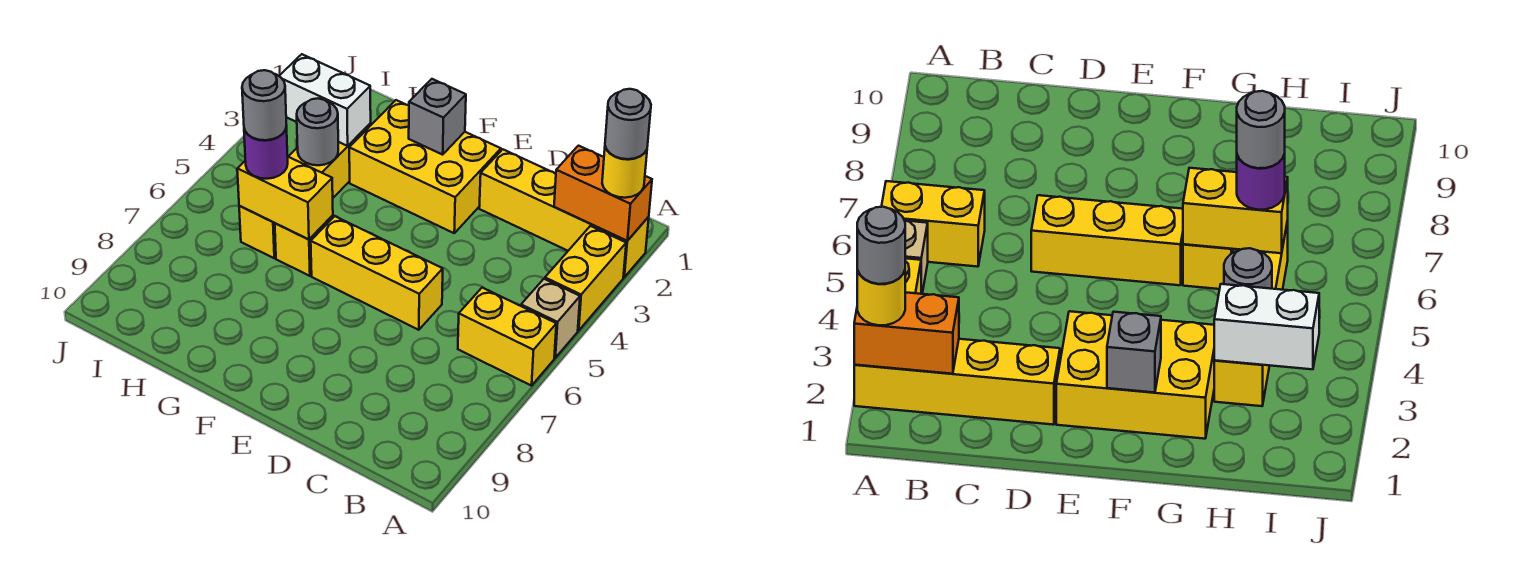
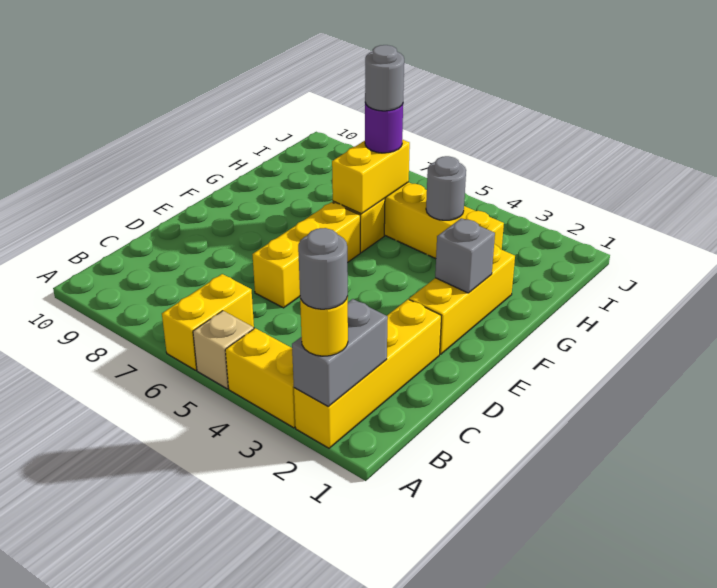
orange 1x2 brick [554,146,652,241] -> grey 1x2 brick [292,299,388,407]
yellow 2x3 brick [349,100,501,233] -> yellow 1x3 brick [409,244,515,354]
white 1x2 brick [279,54,371,146] -> none

